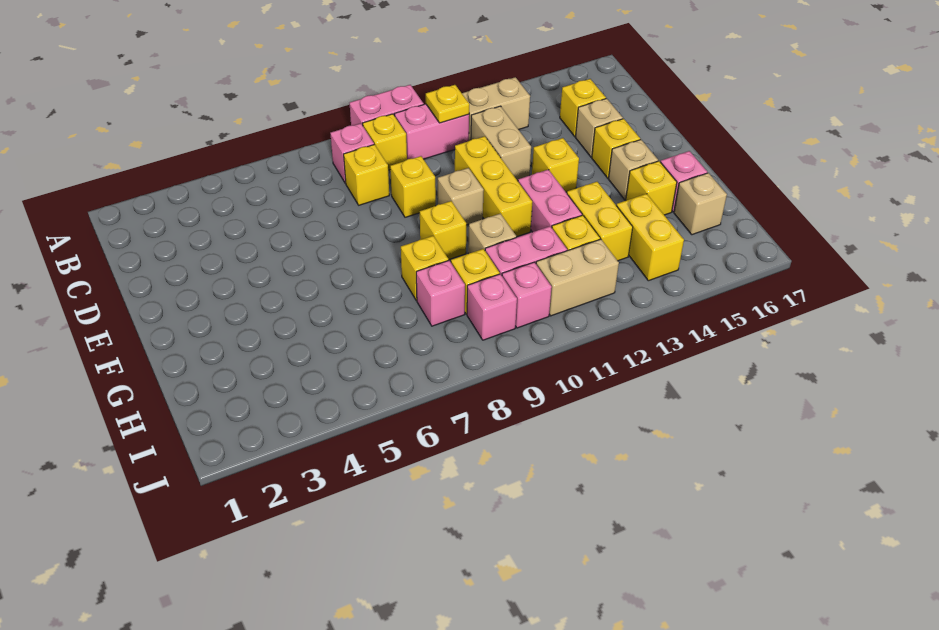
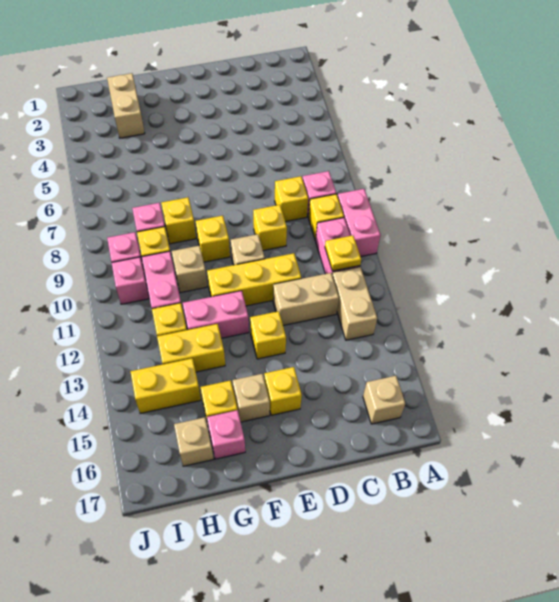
yellow 1x1 brick [560,79,606,137] -> none
tan 1x1 brick [576,98,623,157] -> tan 1x1 brick moved to [363,376,405,424]
tan 1x2 brick [536,239,619,316] -> tan 1x2 brick moved to [107,73,145,138]

